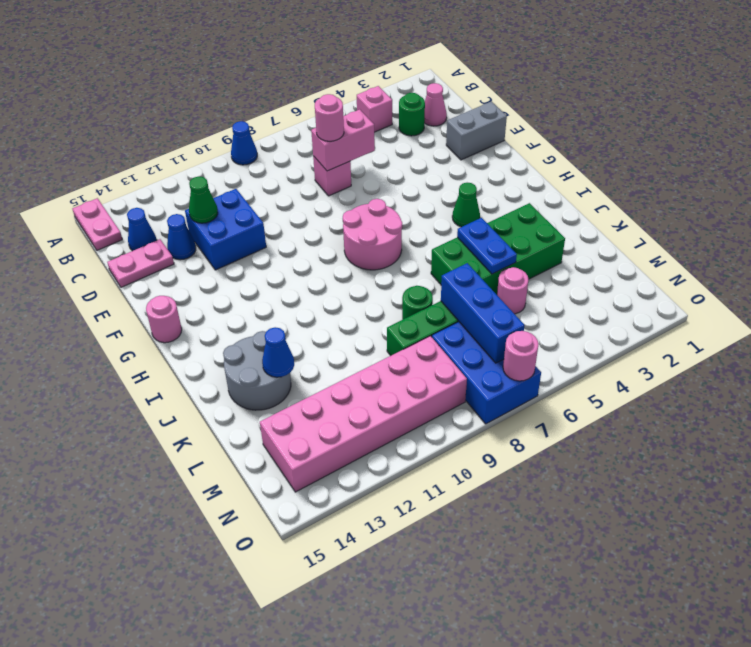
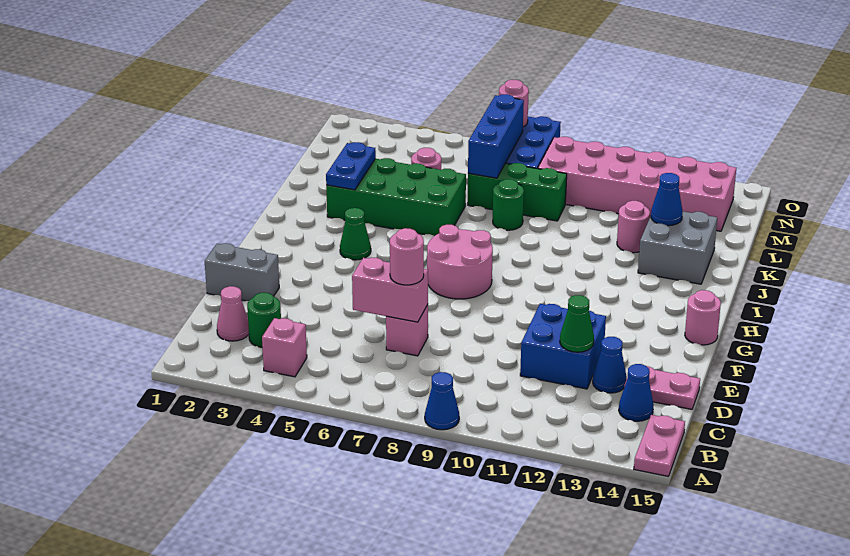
blue 1x2 plate [457,218,517,274] -> blue 1x2 plate moved to [326,142,376,190]
grey 2x2 round brick [223,331,291,410] -> grey 2x2 brick [638,211,717,284]
none -> pink 1x1 round brick [617,201,650,253]

